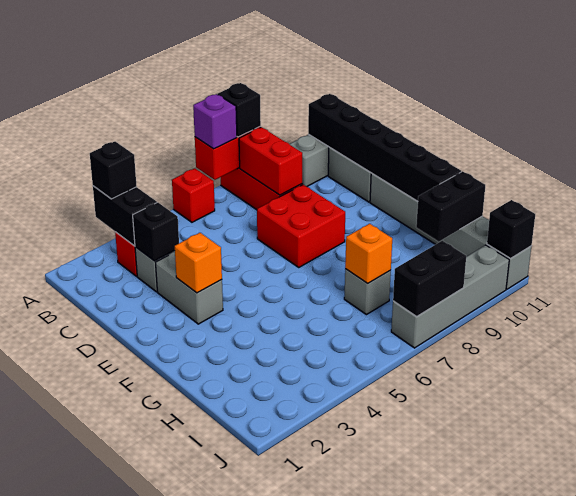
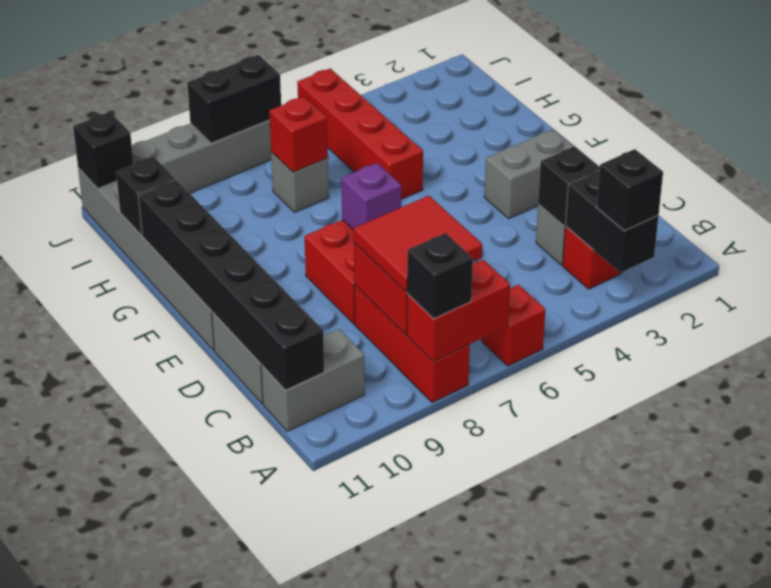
purple 1x1 brick [193,94,237,149] -> purple 1x1 brick moved to [341,163,401,230]
none -> red 2x2 tile [354,196,482,292]
grey 1x2 brick [156,252,223,324] -> grey 1x2 brick turned to [484,129,574,219]
orange 1x1 brick [175,233,222,293] -> none
none -> red 1x4 brick [297,69,423,199]
orange 1x1 brick [345,224,392,283] -> red 1x1 brick [269,97,328,172]
black 1x2 brick [416,171,485,241] -> black 1x1 brick [116,156,175,235]

